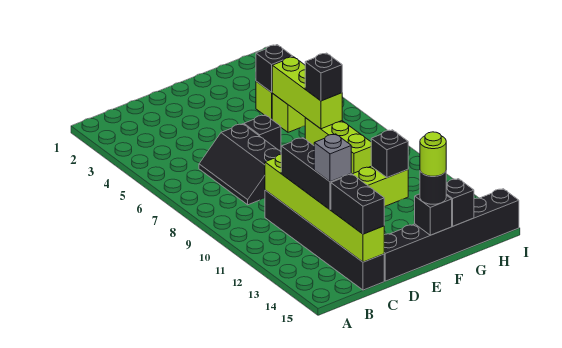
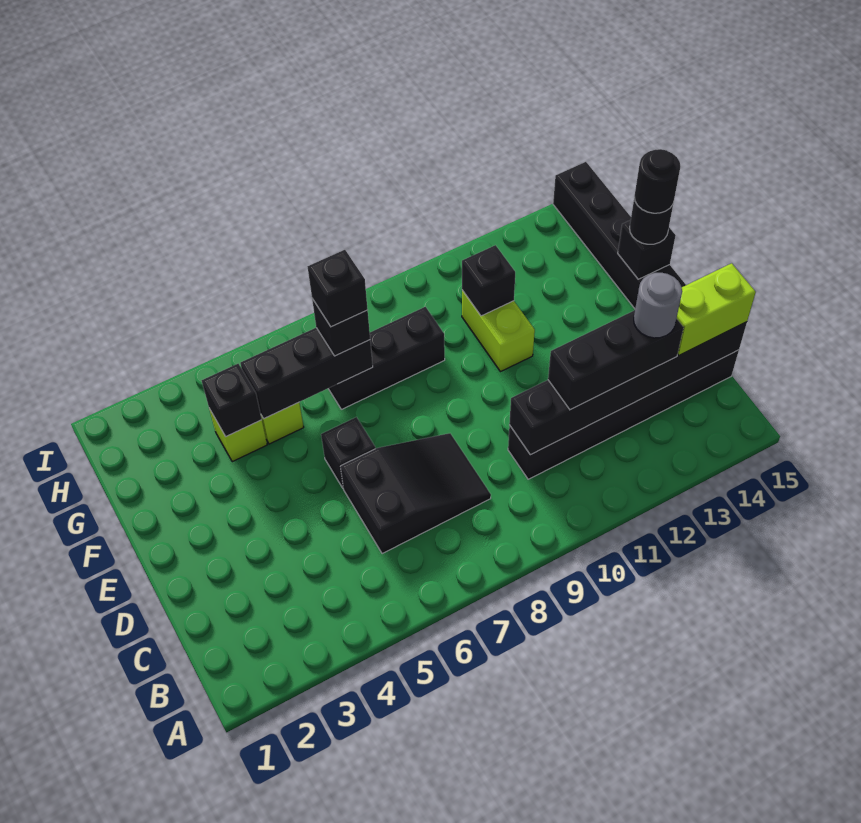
black 2x3 slope [199,124,281,205] -> black 2x3 slope turned to [341,433,491,554]
lime 1x6 brick [265,154,384,262] -> black 1x6 brick [509,322,747,455]
grey 1x1 brick [314,134,351,182] -> grey 1x1 round brick [634,273,682,338]
black 1x2 brick [331,174,384,234] -> lime 1x2 brick [677,263,756,355]
lime 1x1 round brick [420,132,446,176] -> black 1x1 round brick [634,149,680,213]
lime 1x3 brick [272,57,342,129] -> black 1x3 brick [241,328,373,419]
lime 1x3 brick [305,118,371,174] -> black 1x3 brick [328,307,445,409]
black 1x1 brick [446,179,474,226] -> black 1x1 brick moved to [308,250,368,327]

